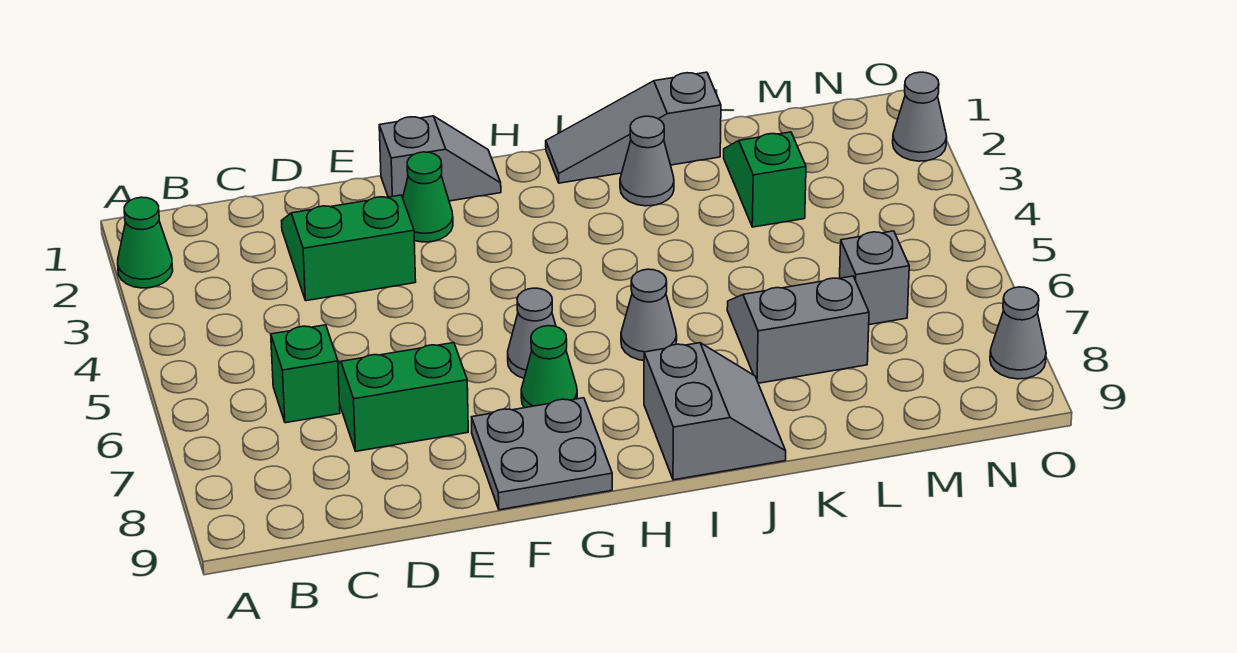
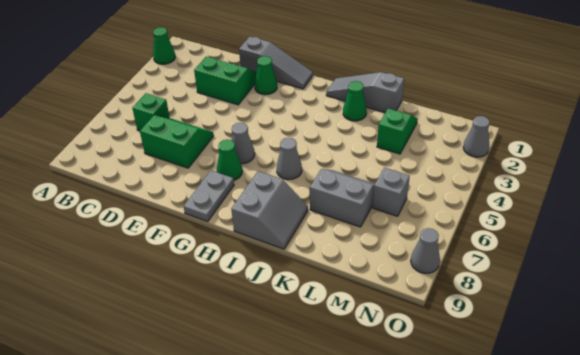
grey 1x2 slope [379,116,501,201] -> grey 1x3 slope [239,36,313,89]
grey 2x2 plate [472,398,612,510] -> grey 1x2 plate [184,170,234,222]
grey 1x1 cone [620,116,674,206] -> green 1x1 cone [343,81,367,121]

